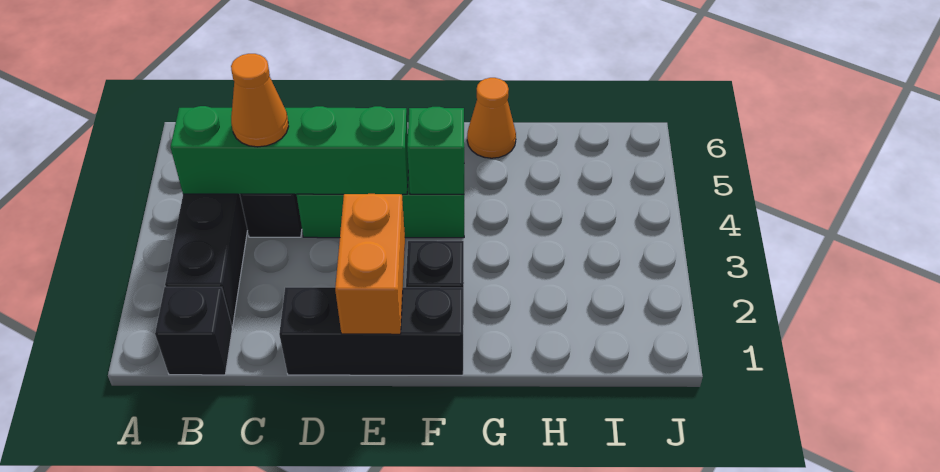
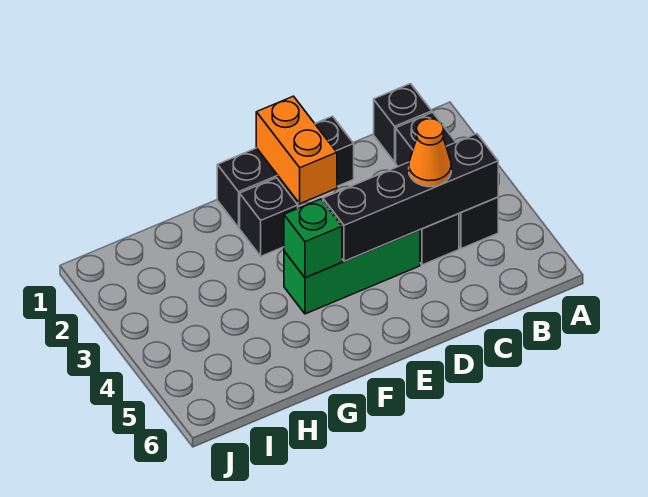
green 1x4 brick [171,106,408,194] -> black 1x4 brick [323,134,498,261]
orange 1x1 cone [467,78,516,158] -> none

